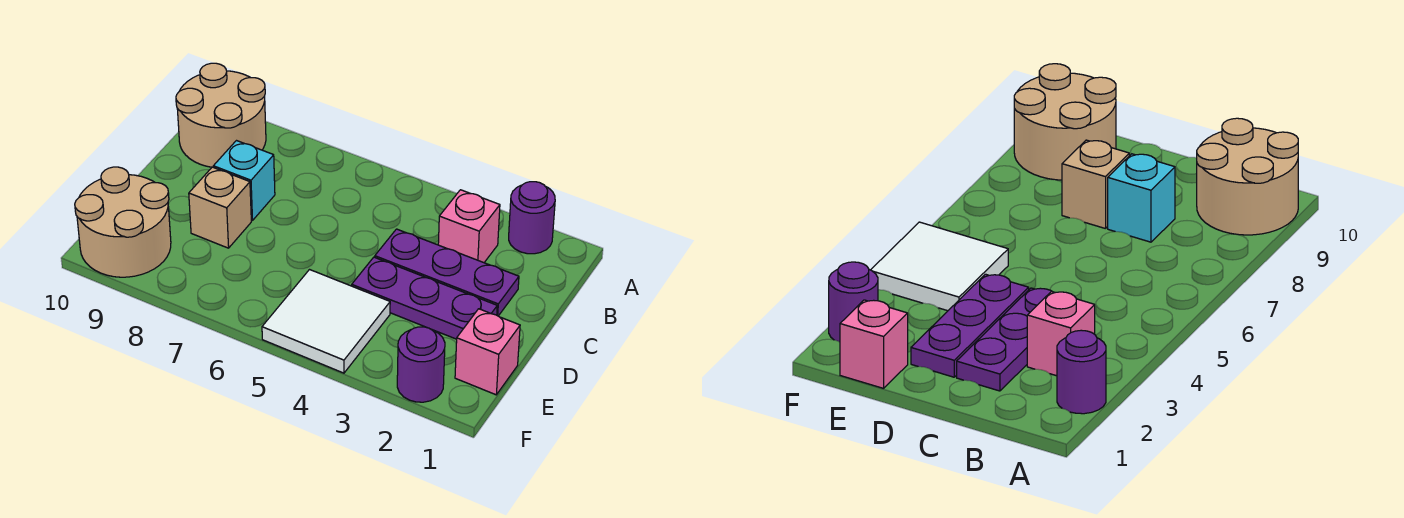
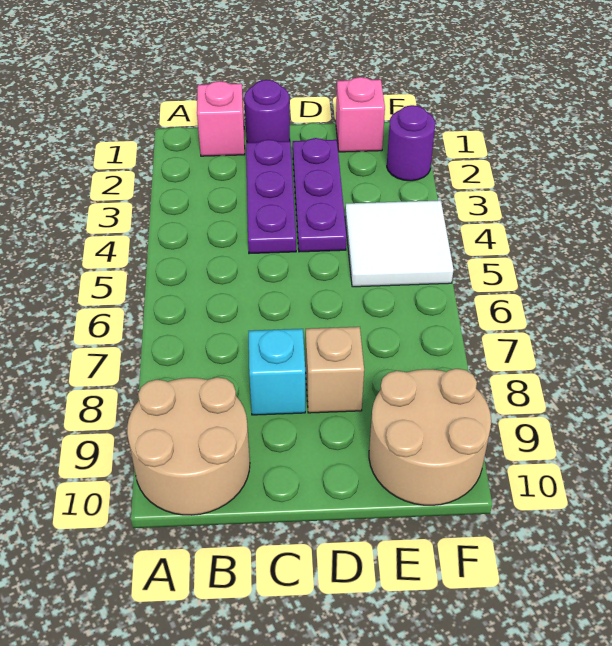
purple 1x1 round brick [509,182,555,254] -> purple 1x1 round brick moved to [244,80,290,142]
pink 1x1 brick [438,190,500,263] -> pink 1x1 brick moved to [197,81,245,156]

